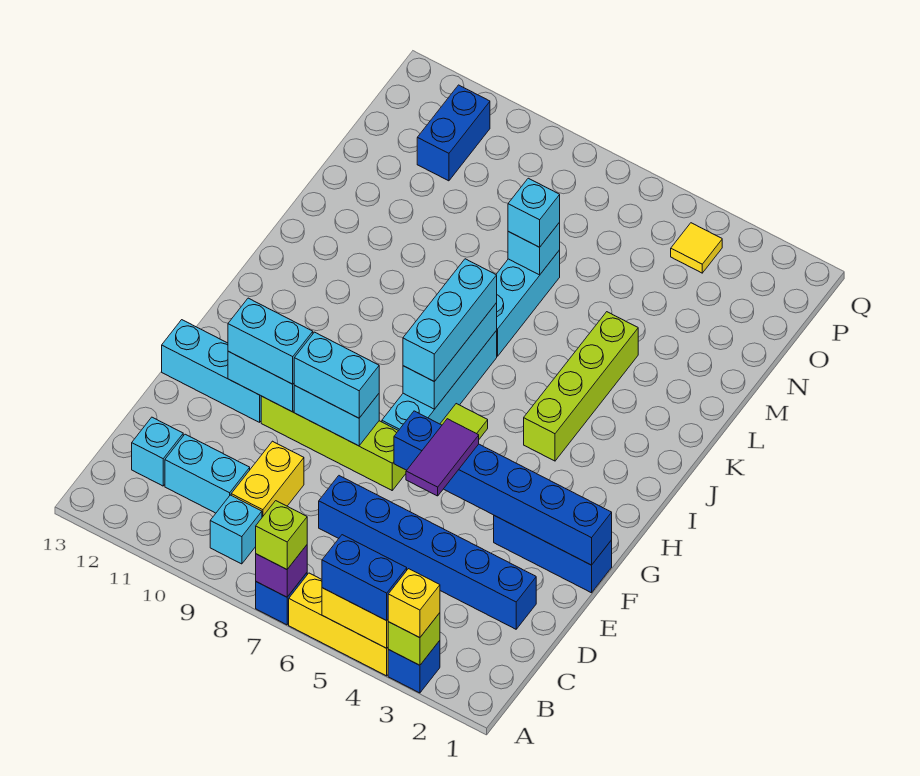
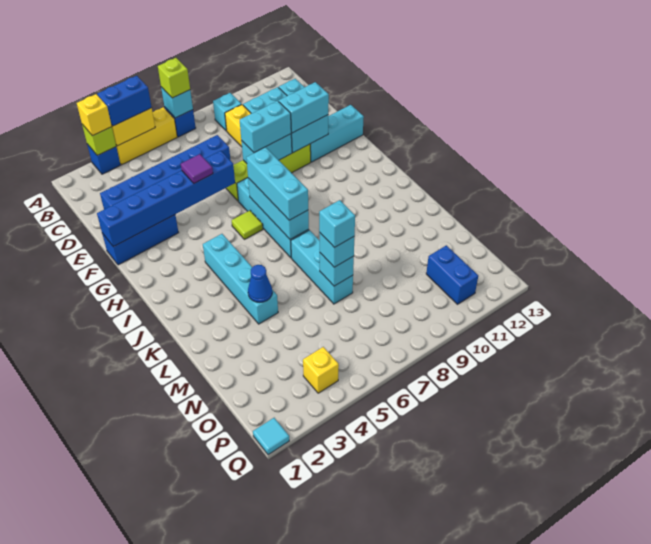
purple 1x1 brick [256,545,307,597] -> cyan 1x1 brick [161,87,193,118]
purple 1x2 tile [406,419,479,496] -> purple 1x1 tile [181,154,213,183]
lime 1x4 brick [524,312,638,461] -> cyan 1x4 brick [203,234,278,324]
none -> blue 1x1 cone [248,265,272,302]
none -> cyan 1x1 brick [319,200,355,248]
yellow 1x1 tile [671,223,722,273] -> yellow 1x1 brick [303,347,339,393]
none -> cyan 1x1 tile [253,418,289,455]

